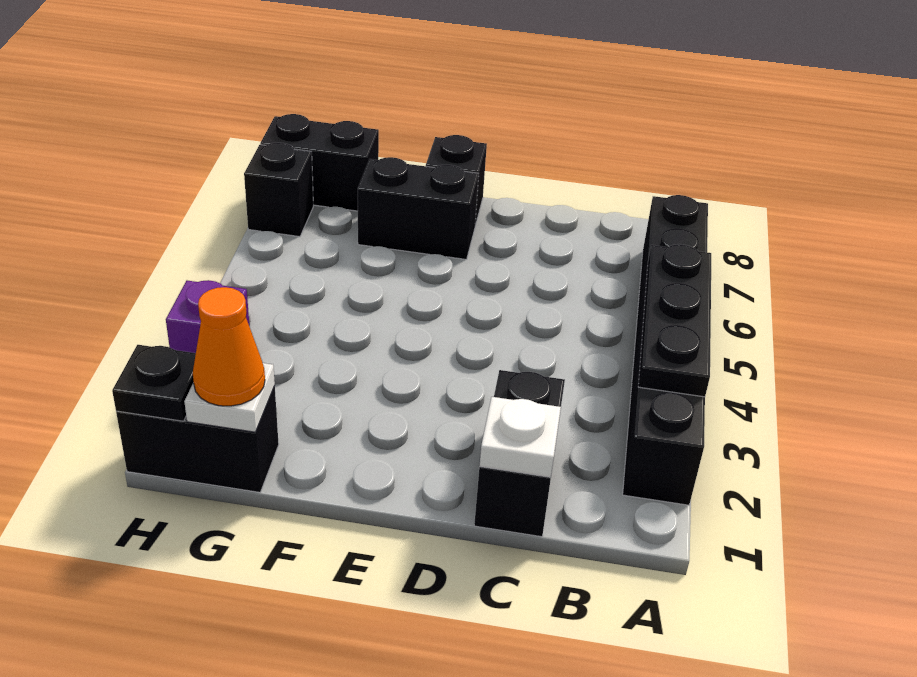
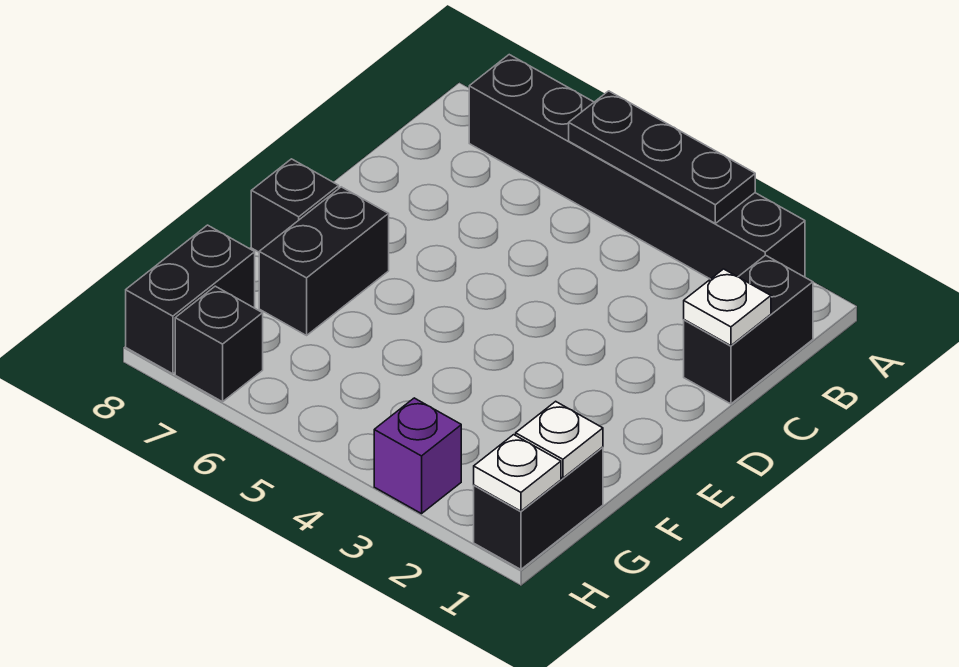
black 1x2 brick [474,370,565,537] -> black 1x2 brick turned to [684,255,813,404]
orange 1x1 cone [193,287,265,406] -> none
black 1x1 plate [112,345,196,421] -> white 1x1 plate [474,435,561,511]

